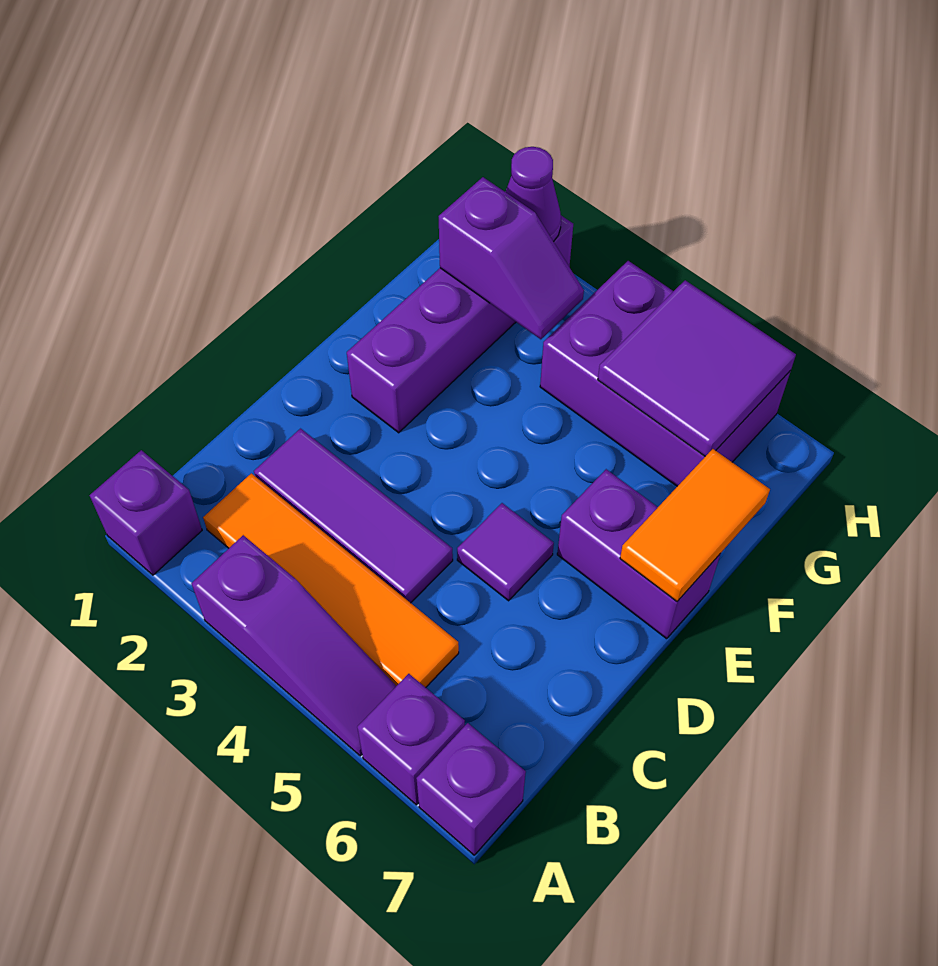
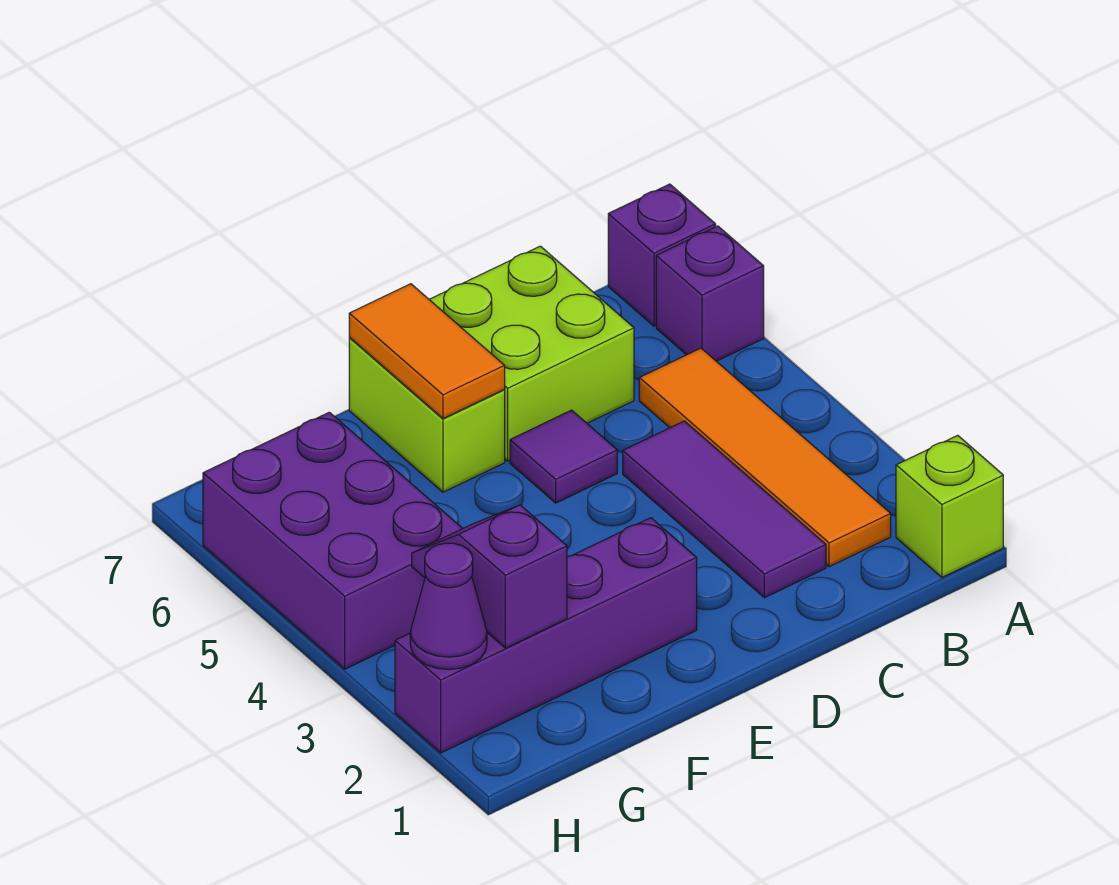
purple 1x1 brick [90,450,202,575] -> lime 1x1 brick [896,435,1003,577]
purple 1x3 slope [192,535,396,756] -> none
none -> lime 2x2 brick [429,246,634,461]
purple 1x2 brick [557,469,720,639] -> lime 1x2 brick [349,338,505,492]
orange 1x2 tile [620,449,770,601] -> orange 1x2 tile turned to [349,284,505,418]
purple 2x2 tile [598,280,796,456] -> none

